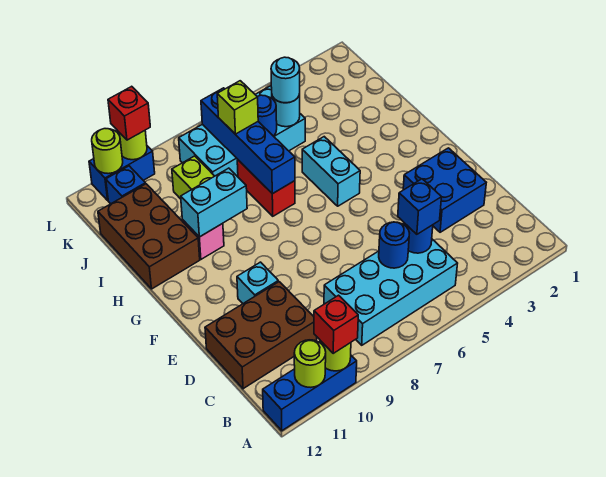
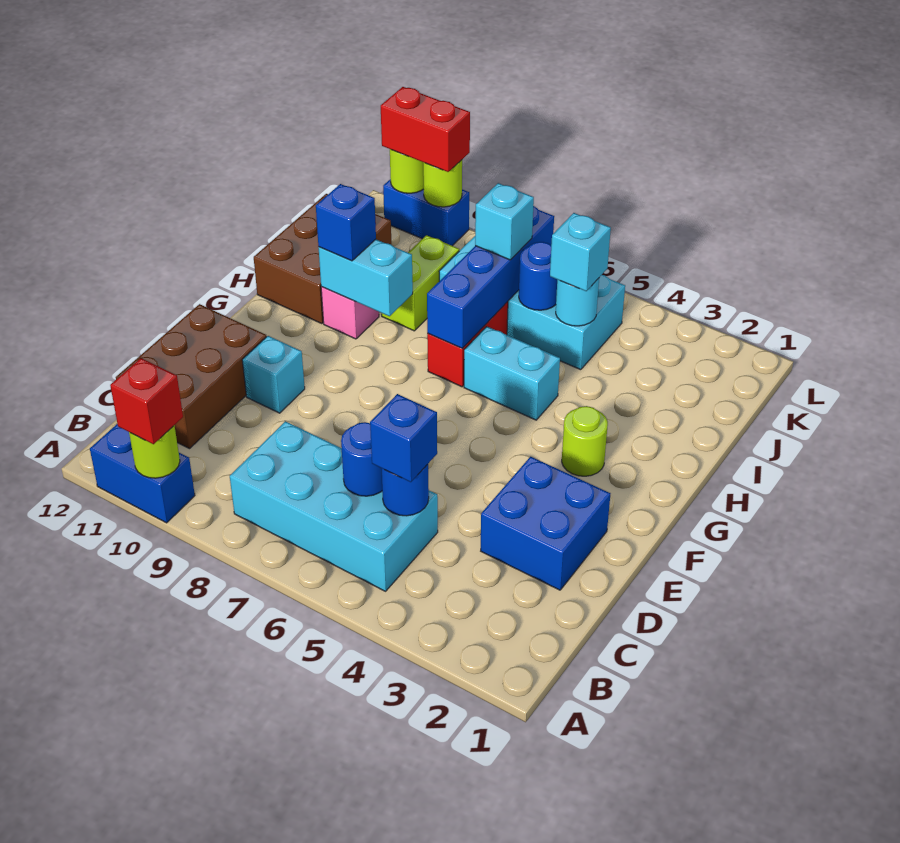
blue 1x3 brick [263,356,357,431] -> blue 1x2 brick [90,424,195,523]
lime 1x1 round brick [294,340,326,387] -> lime 1x1 round brick moved to [562,406,608,476]
brown 2x3 brick [205,282,317,389] -> brown 2x3 brick turned to [116,304,267,449]
cyan 1x2 brick [302,137,360,206] -> cyan 1x2 brick turned to [464,327,560,420]
cyan 1x1 round brick [271,57,300,103] -> cyan 1x1 brick [550,213,611,291]
lime 1x1 brick [217,81,258,134] -> cyan 1x1 brick [475,183,534,260]
blue 1x1 brick [106,166,146,204] -> blue 1x1 brick moved to [316,184,376,261]
red 1x1 brick [108,86,150,140] -> red 1x2 brick [381,87,470,172]

